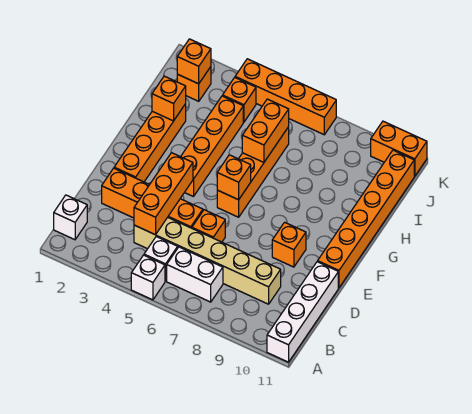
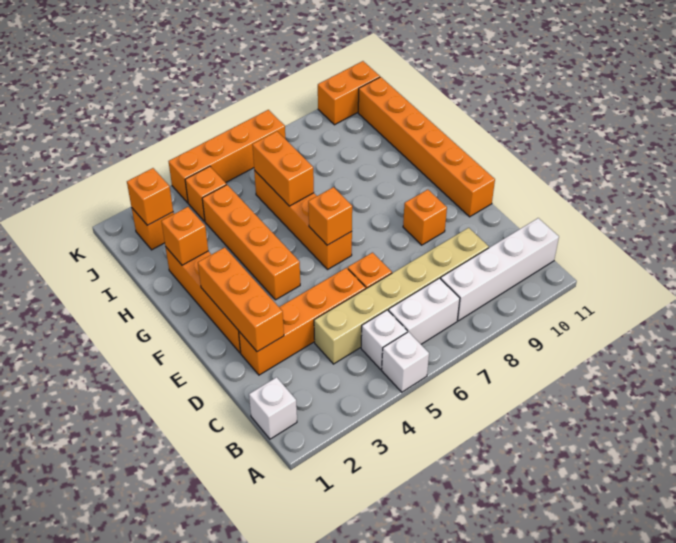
white 1x4 brick [267,262,338,362] -> white 1x4 brick turned to [441,218,559,321]
orange 1x3 brick [134,153,193,235] -> orange 1x3 brick moved to [198,247,284,352]

